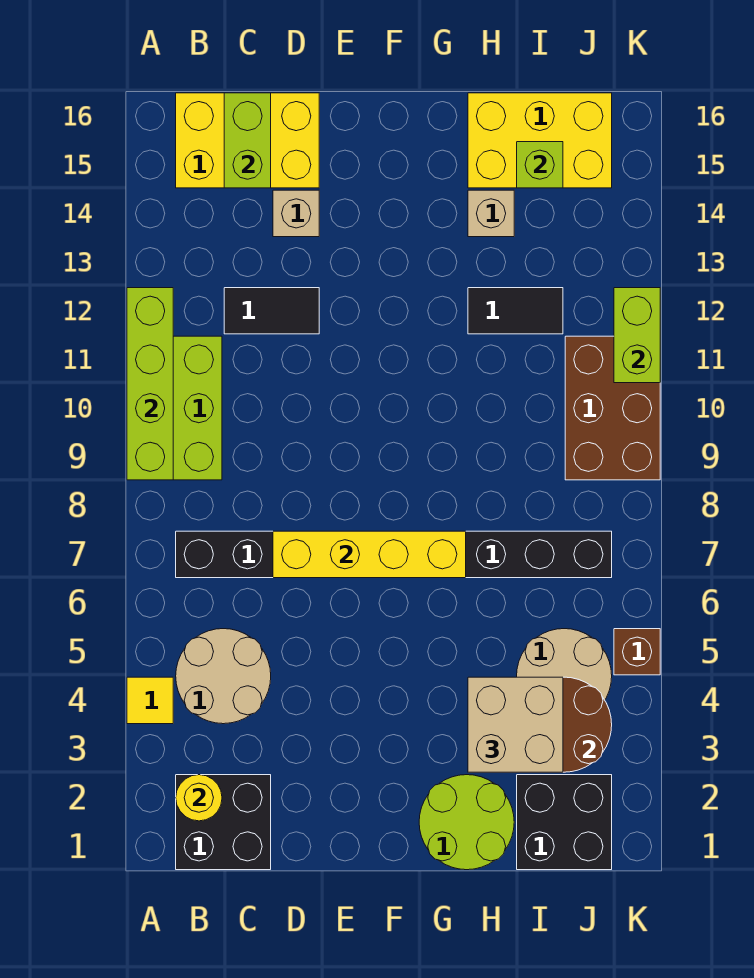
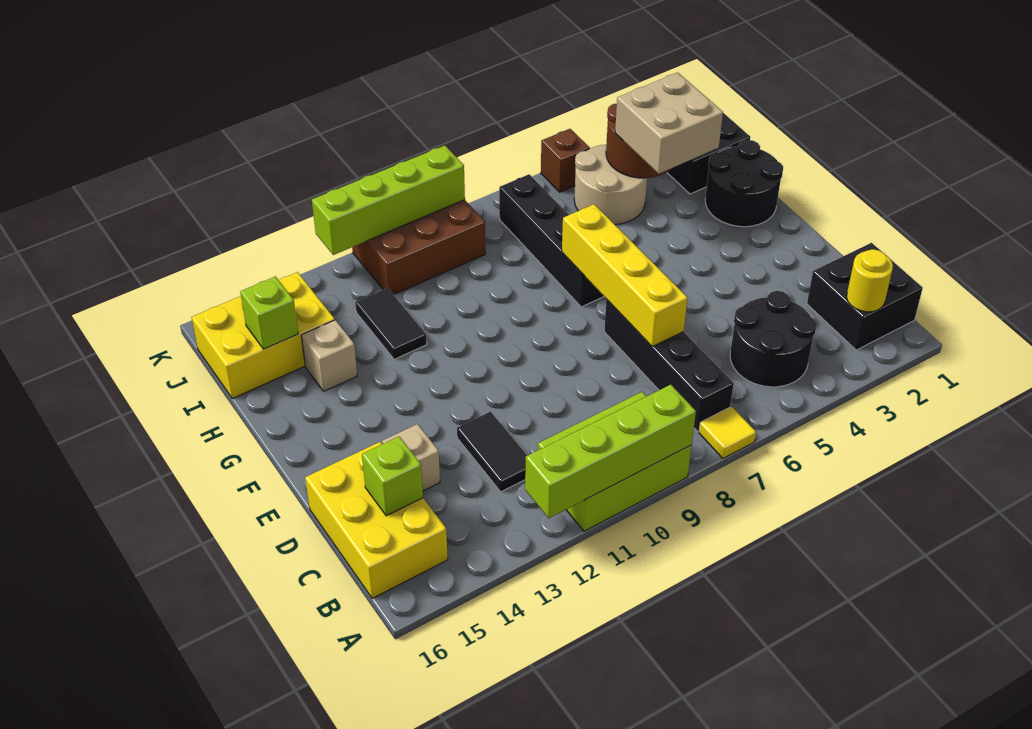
yellow 1x1 tile [127,677,173,724] -> yellow 1x1 tile moved to [699,407,756,458]
tan 2x2 round brick [176,629,271,724] -> black 2x2 round brick [730,291,817,387]
lime 1x2 brick [224,93,271,188] -> lime 1x1 brick [362,436,423,516]
lime 2x2 round brick [419,775,514,870] -> black 2x2 round brick [705,140,783,227]
yellow 2x3 brick [468,93,612,188] -> yellow 2x3 brick turned to [192,272,335,399]
lime 1x2 brick [614,288,660,383] -> lime 1x4 brick [312,145,465,255]

